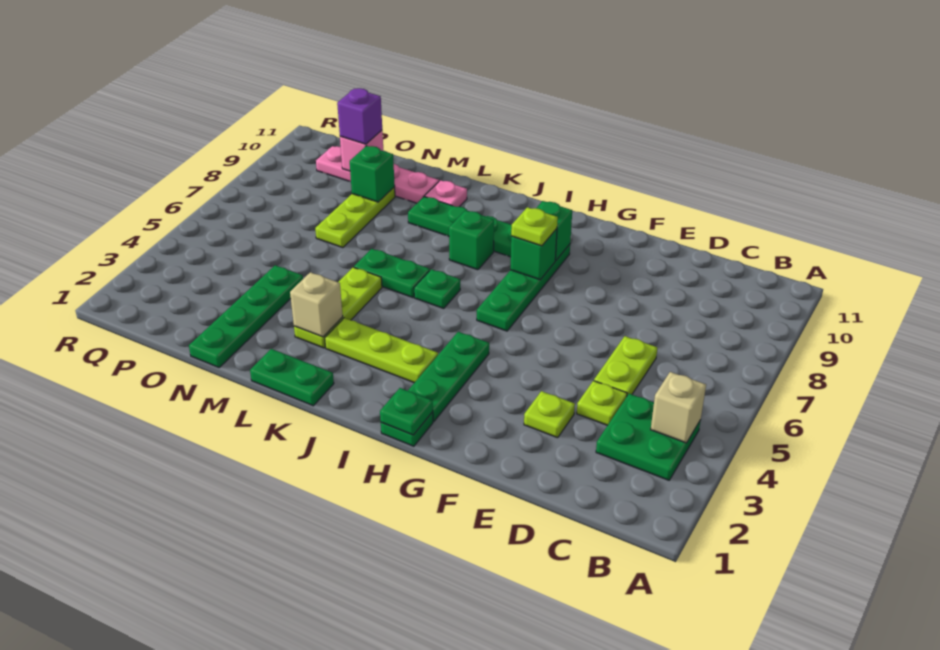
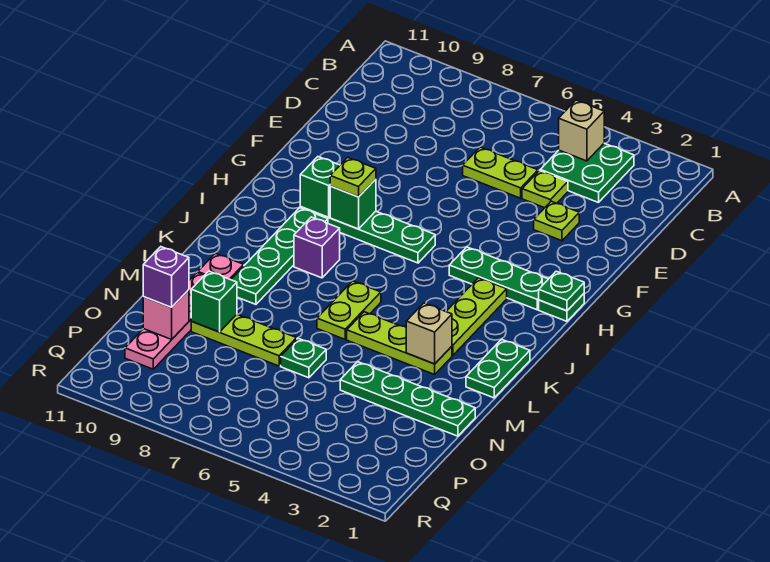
green 1x1 plate [414,269,460,308] -> green 1x1 plate moved to [281,338,326,378]
green 1x1 brick [449,210,494,270] -> purple 1x1 brick [294,217,340,278]
green 1x2 plate [354,249,430,298] -> lime 1x2 plate [317,281,381,339]

